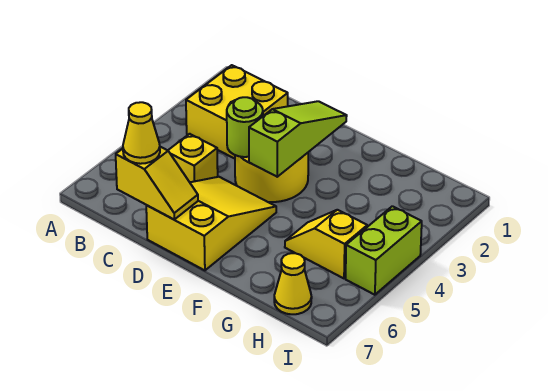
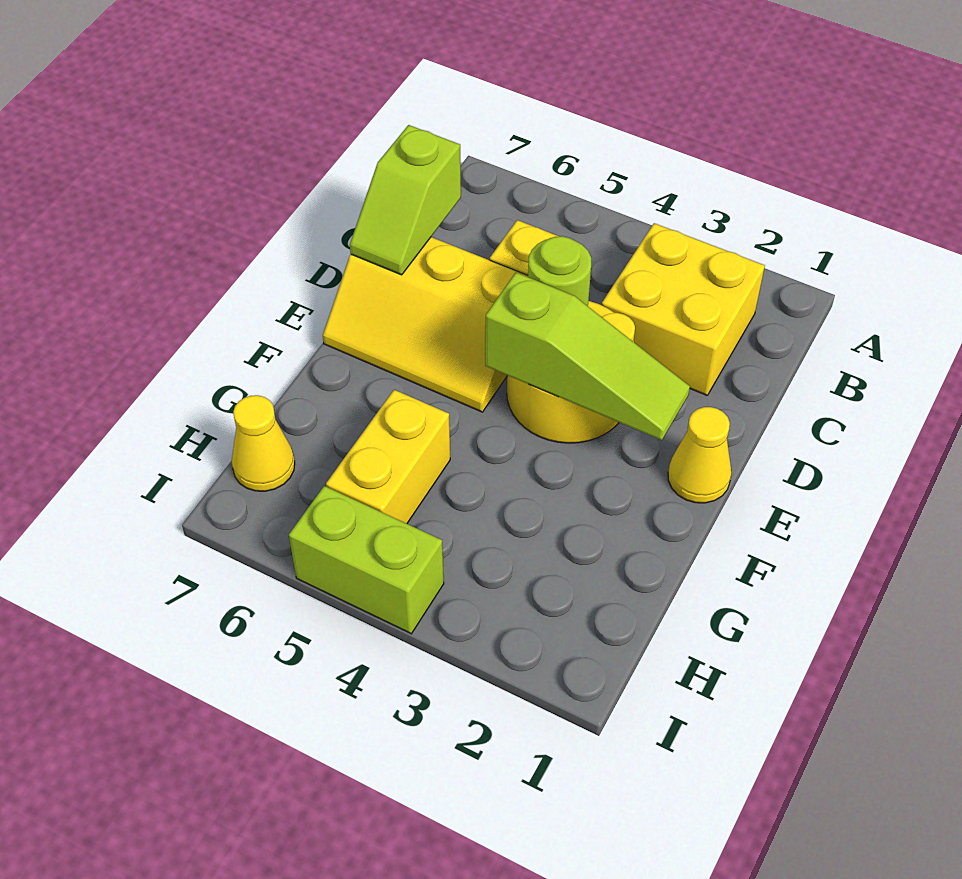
yellow 1x2 slope [116,147,198,219] -> lime 1x2 slope [350,125,461,275]
yellow 1x1 cone [123,102,160,164] -> yellow 1x1 cone moved to [668,407,731,503]
yellow 2x3 slope [146,177,276,270] -> yellow 2x3 slope turned to [323,237,528,412]
yellow 1x2 slope [285,210,367,278] -> yellow 1x2 brick [326,390,450,524]

